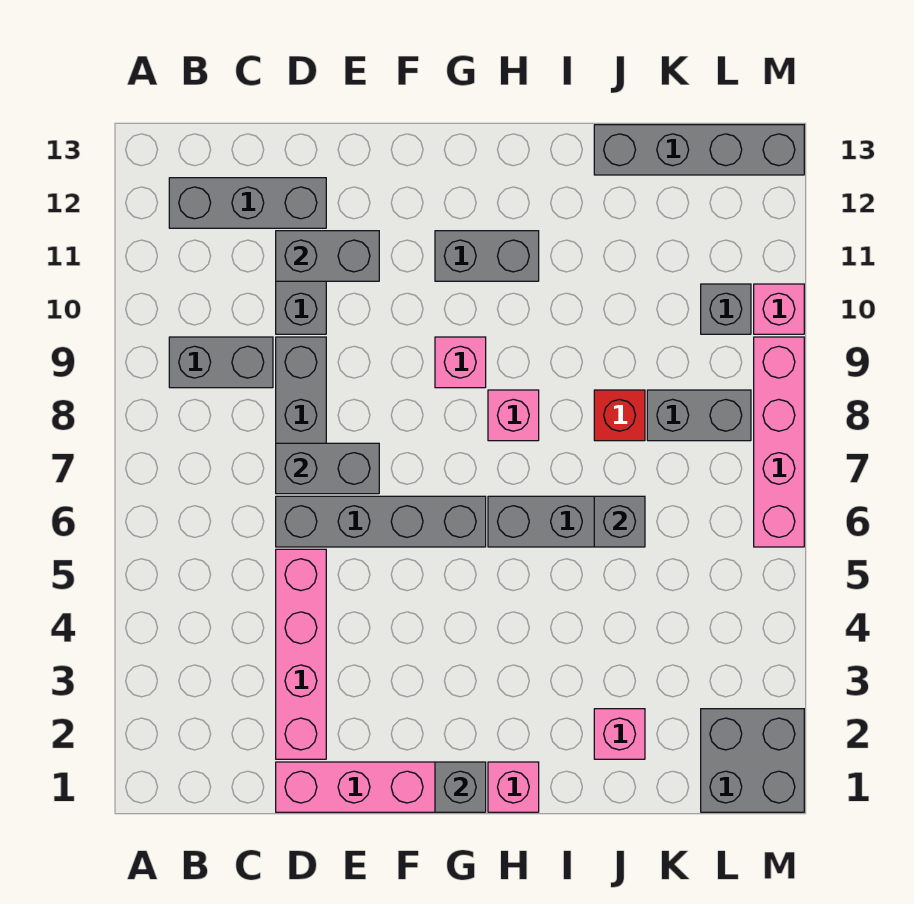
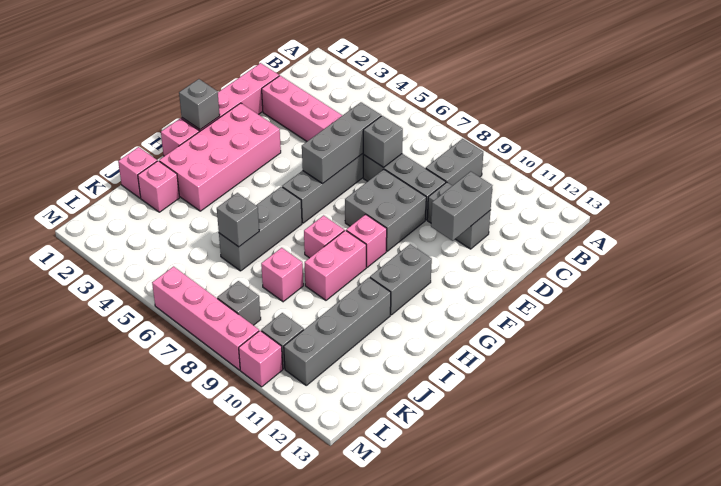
grey 1x3 brick [169,178,326,228] -> grey 1x3 brick moved to [302,102,381,184]
grey 1x2 brick [276,443,379,494] -> grey 1x1 brick [363,116,403,167]
none -> pink 2x4 brick [159,103,281,211]
none -> pink 1x2 brick [305,230,366,300]
none -> pink 1x1 brick [118,147,157,198]
red 1x1 brick [594,390,645,441] -> pink 1x1 brick [261,248,303,302]
grey 1x4 brick [594,125,804,175] -> grey 1x4 brick moved to [284,277,391,385]
grey 1x2 brick [647,390,751,441] -> grey 1x1 brick [217,281,261,325]
grey 2x2 brick [701,709,804,812] -> grey 2x2 brick moved to [345,169,426,251]

